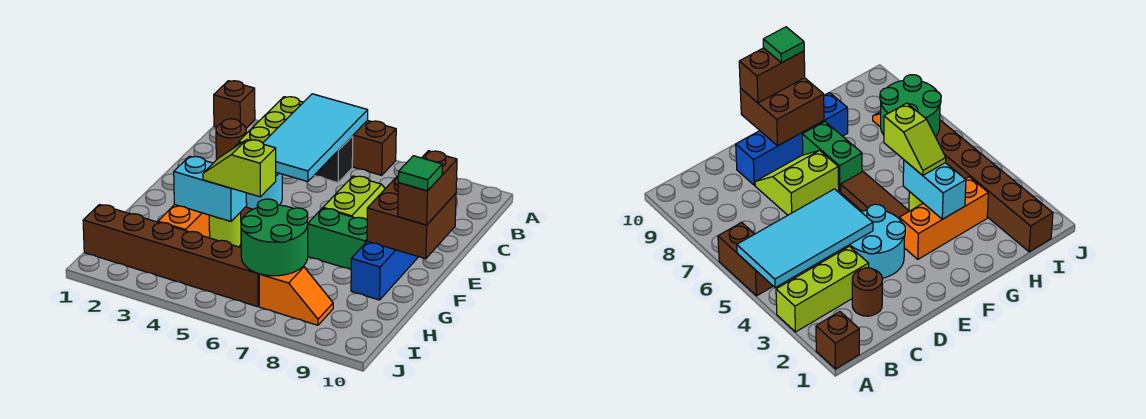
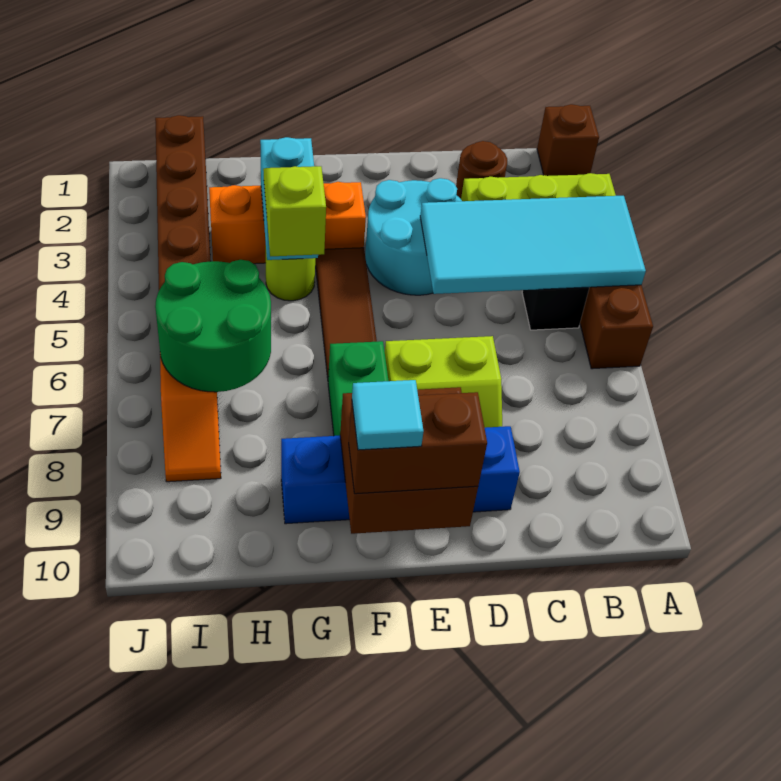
green 1x1 tile [398,156,442,191] -> cyan 1x1 tile [352,380,424,450]

